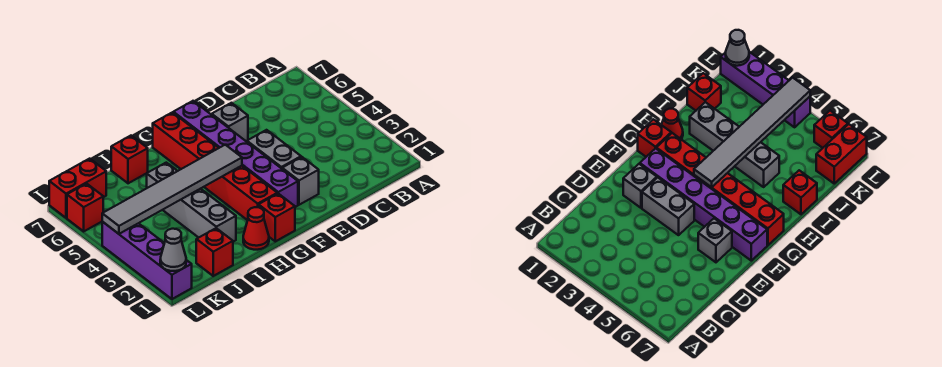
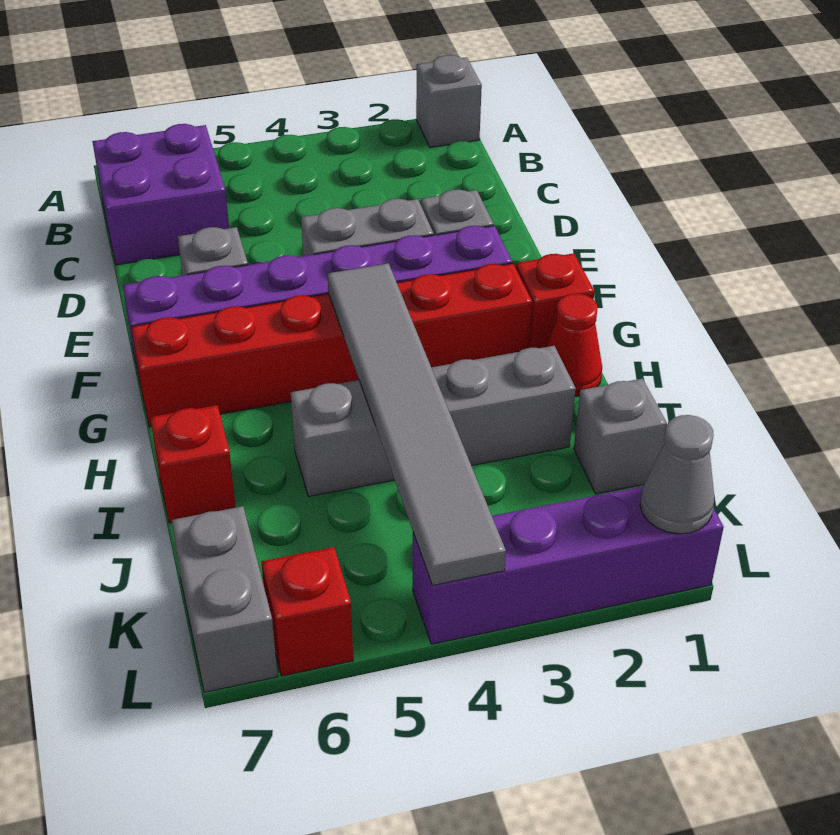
none -> grey 1x1 brick [416,55,482,148]
none -> purple 2x2 brick [92,124,229,265]
red 1x1 brick [196,228,233,276] -> grey 1x1 brick [574,379,667,494]
red 1x2 brick [49,159,106,218] -> grey 1x2 brick [172,506,278,692]

